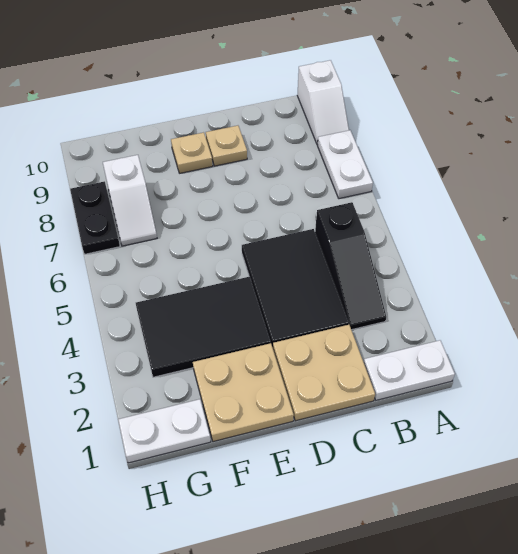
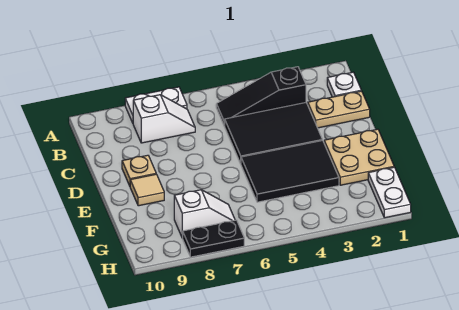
white 1x2 plate [364,340,455,400] -> white 1x1 plate [327,72,361,97]
white 1x2 slope [297,60,349,145] -> white 1x2 slope moved to [133,95,195,143]
black 1x3 slope [315,202,386,330] -> black 1x3 slope turned to [216,67,306,126]
tan 2x2 plate [273,325,375,421] -> tan 1x2 plate [308,91,370,128]
black 2x3 tile [136,277,270,377] -> black 2x3 tile turned to [241,140,339,202]
tan 1x1 plate [171,132,213,173] -> tan 1x1 tile [130,174,164,206]

